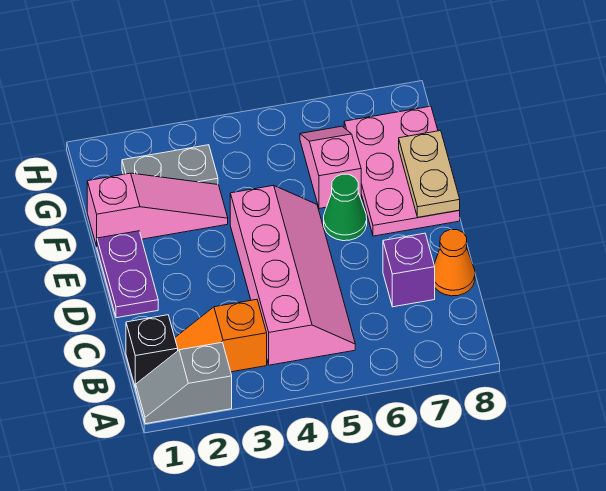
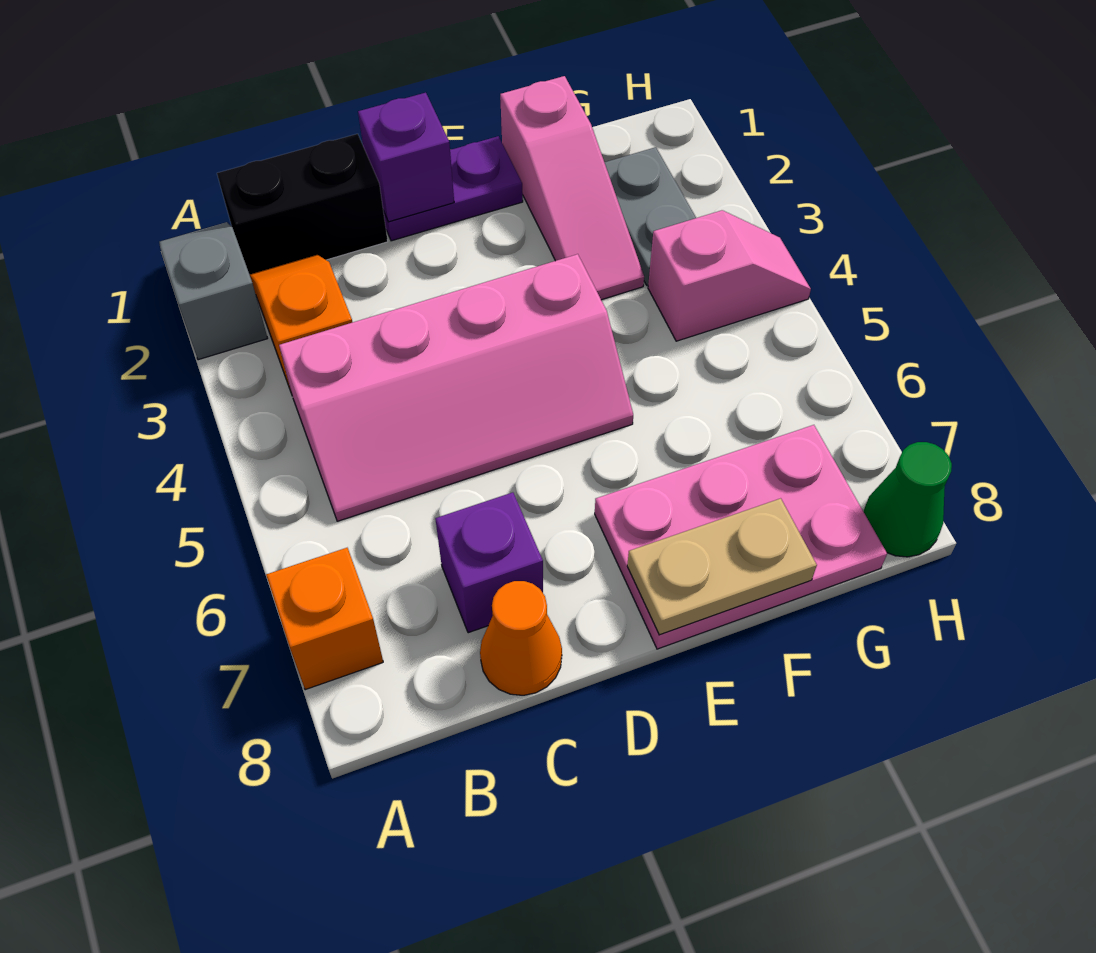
none -> orange 1x1 brick [266,548,383,690]
black 1x1 brick [126,315,178,388] -> black 1x2 brick [217,134,388,274]
none -> purple 1x1 brick [358,93,454,222]
green 1x1 cone [324,174,367,241] -> green 1x1 cone moved to [863,442,952,557]
pink 1x2 slope [300,126,361,209] -> pink 1x2 slope moved to [648,210,811,341]

